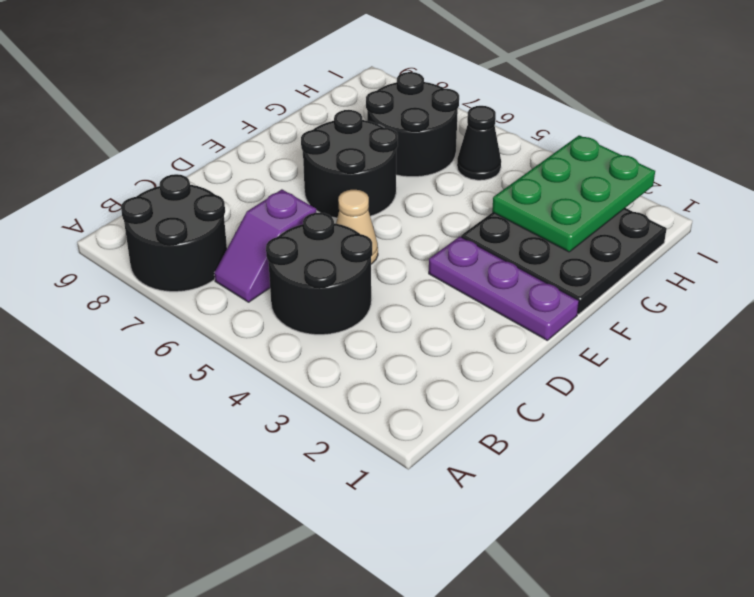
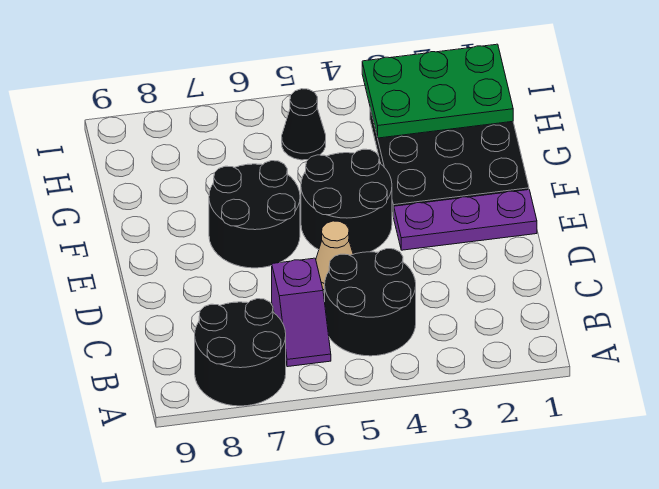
green 2x3 plate [492,135,655,252] -> green 2x3 plate turned to [362,44,513,138]
black 2x2 round brick [366,72,459,177] -> black 2x2 round brick moved to [301,149,392,254]

